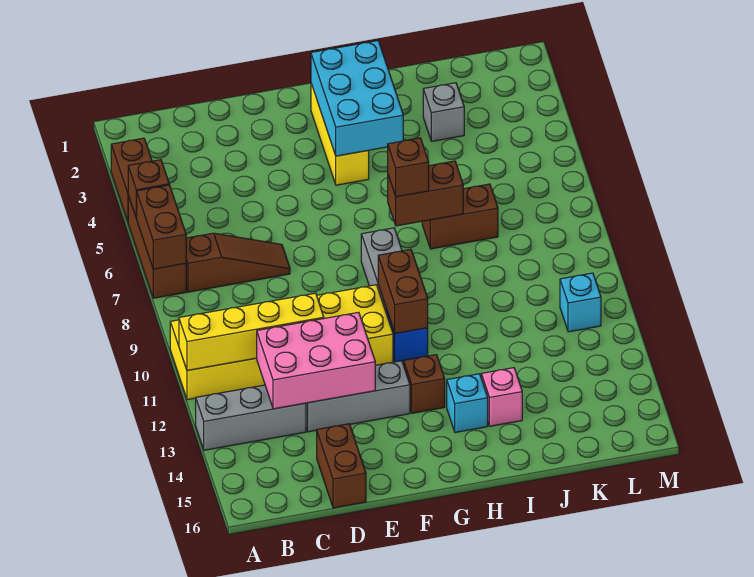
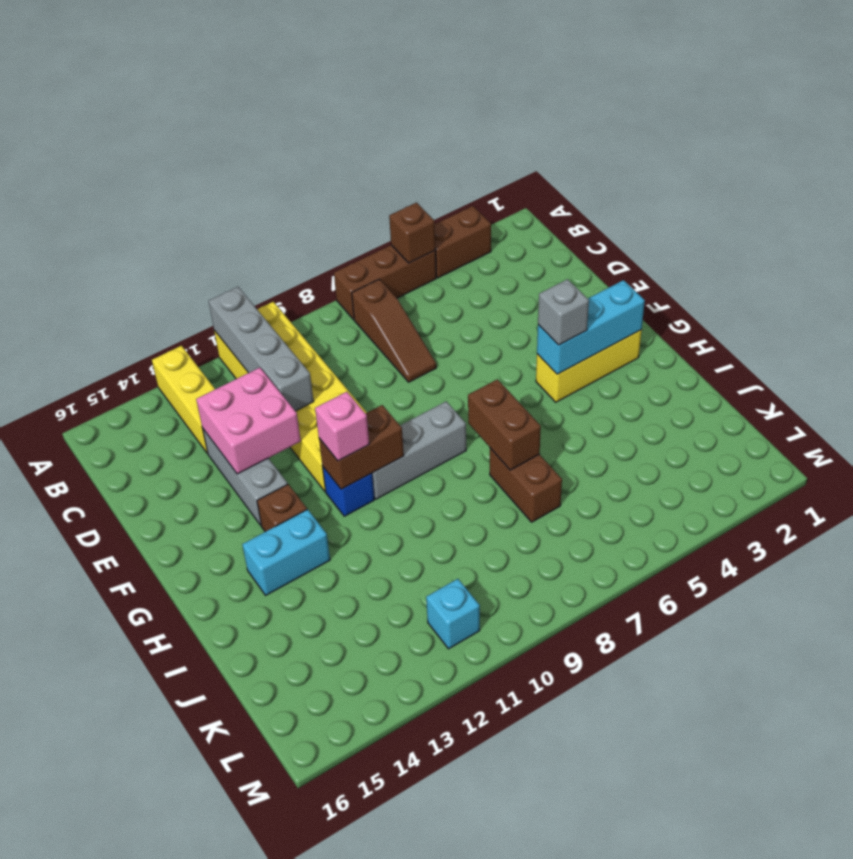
brown 1x2 brick [137,185,186,269] -> none
yellow 1x4 brick [179,293,324,371] -> grey 1x4 brick [209,287,314,411]
grey 1x3 brick [196,385,306,450] -> yellow 1x3 brick [152,346,215,453]
pink 2x3 brick [257,312,375,409] -> pink 2x2 brick [196,368,301,474]
brown 1x2 brick [317,424,366,508] -> none
cyan 2x3 brick [311,41,403,156] -> cyan 1x3 brick [537,280,645,374]
brown 1x1 brick [388,138,429,197] -> none
cyan 1x1 brick [447,374,488,432] -> cyan 1x2 brick [242,509,330,595]
pink 1x1 brick [481,368,522,426] -> pink 1x1 brick moved to [315,392,369,461]
grey 1x1 brick [423,83,464,141] -> grey 1x1 brick moved to [538,279,589,345]

